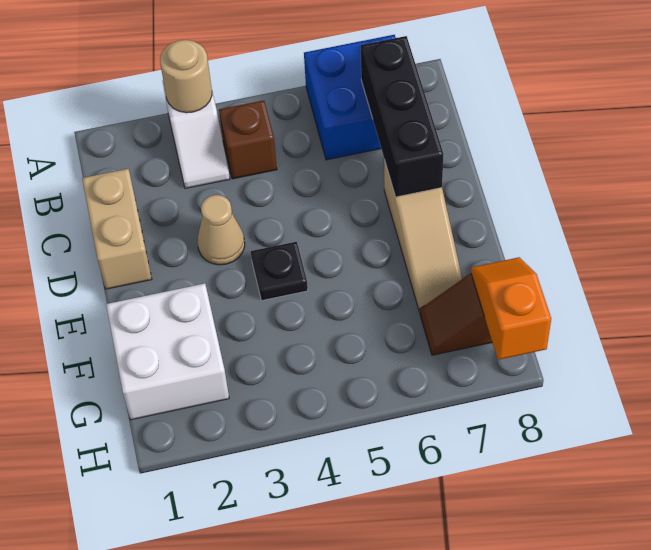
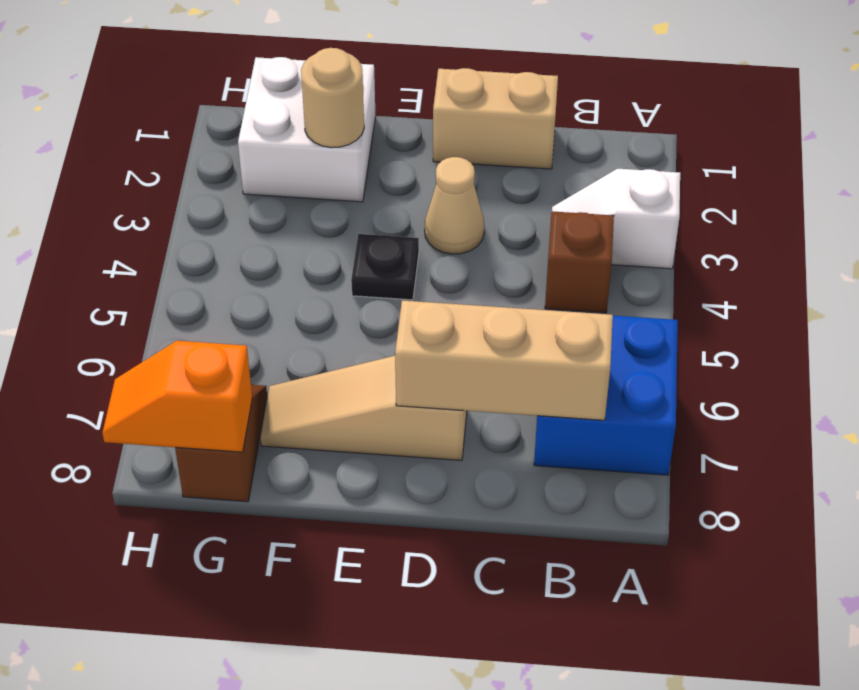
tan 1x1 round brick [160,40,212,113] -> tan 1x1 round brick moved to [301,48,364,148]
black 1x3 brick [361,36,444,197] -> tan 1x3 brick [395,300,613,420]
orange 1x2 slope [471,257,551,360] -> orange 1x2 slope turned to [102,341,252,452]

